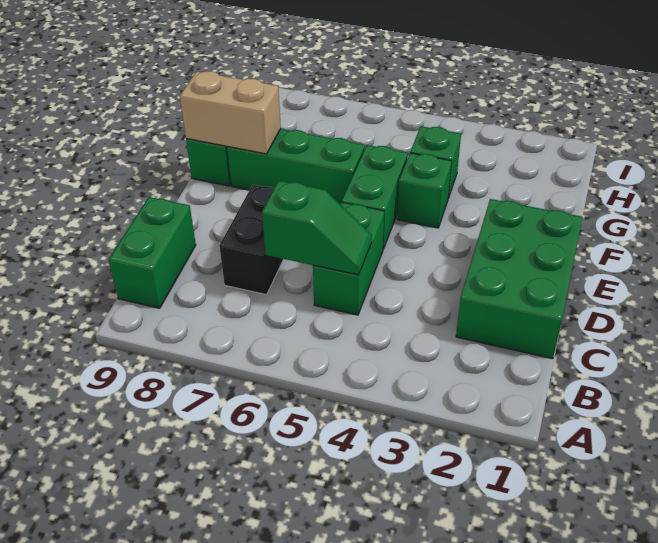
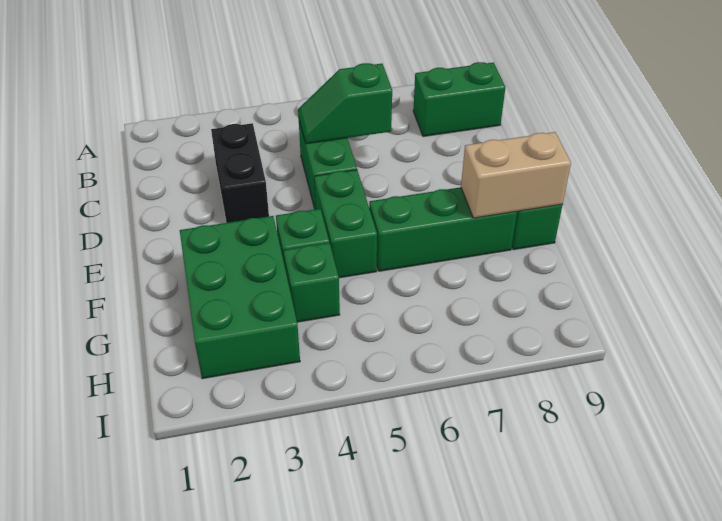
green 1x2 brick [109,197,196,308] -> green 1x2 brick turned to [413,62,505,137]
green 2x3 brick [456,199,583,359] -> green 2x3 brick moved to [180,216,300,379]
black 1x2 brick [219,185,284,295] -> black 1x2 brick moved to [211,123,269,223]

